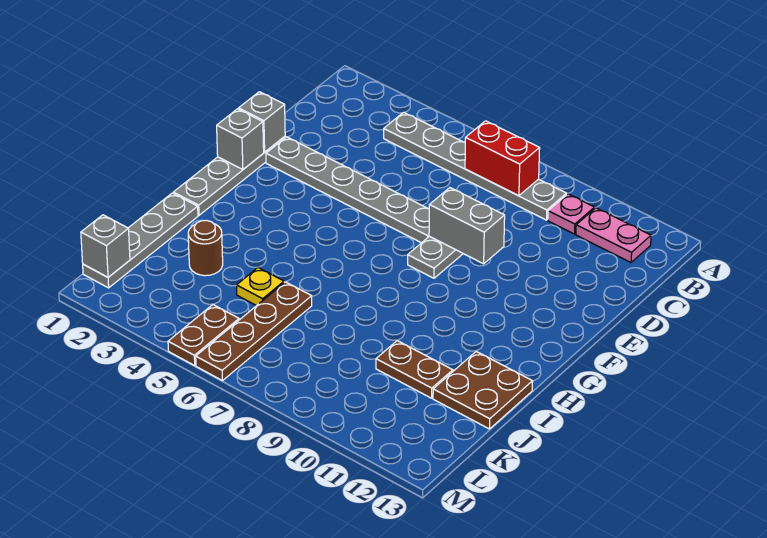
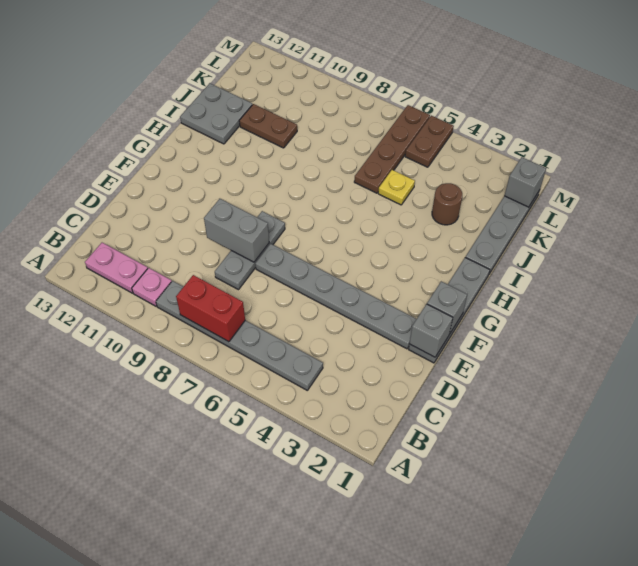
brown 2x2 plate [433,352,533,429] -> grey 2x2 plate [180,83,252,144]

